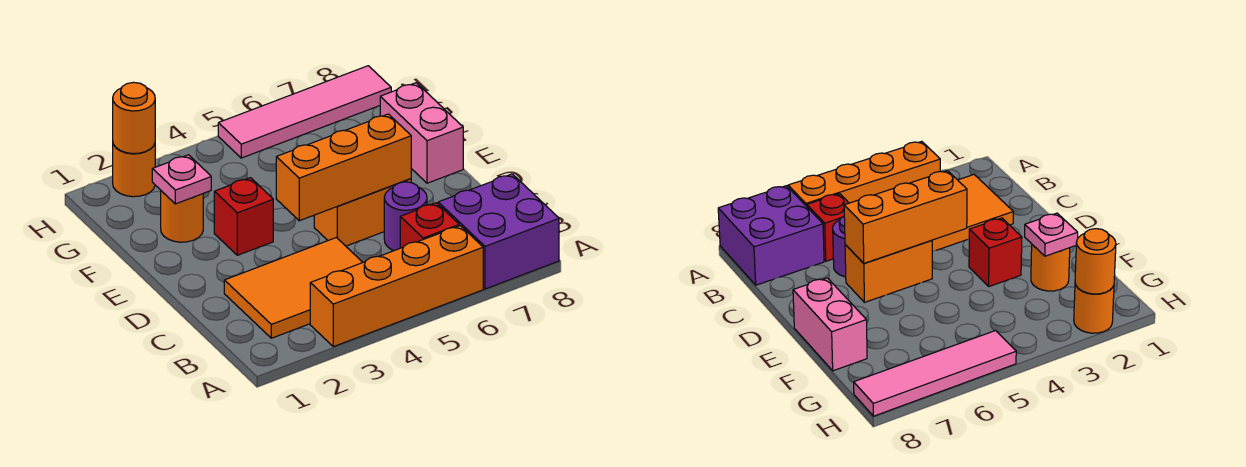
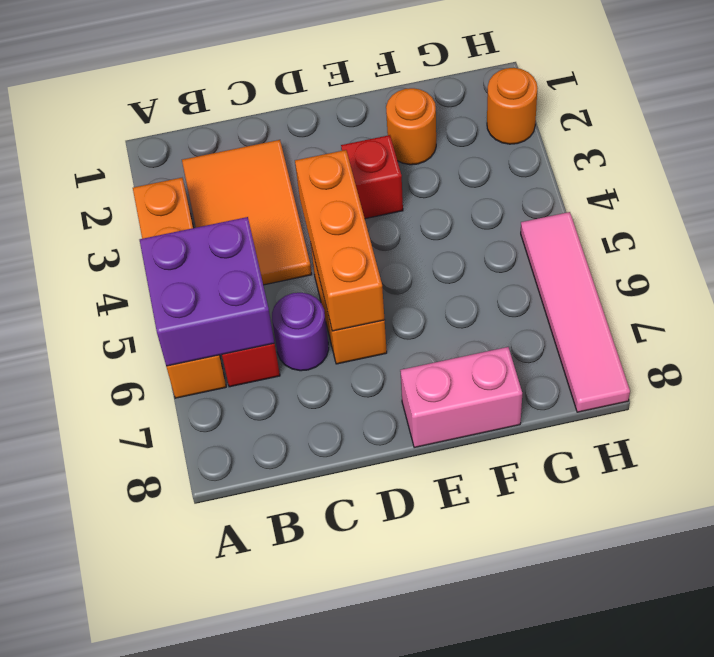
purple 2x2 brick [438,174,559,289] -> purple 2x2 brick moved to [140,217,274,366]
pink 1x1 plate [152,155,211,204] -> none
orange 1x1 round brick [113,82,155,154] -> none

